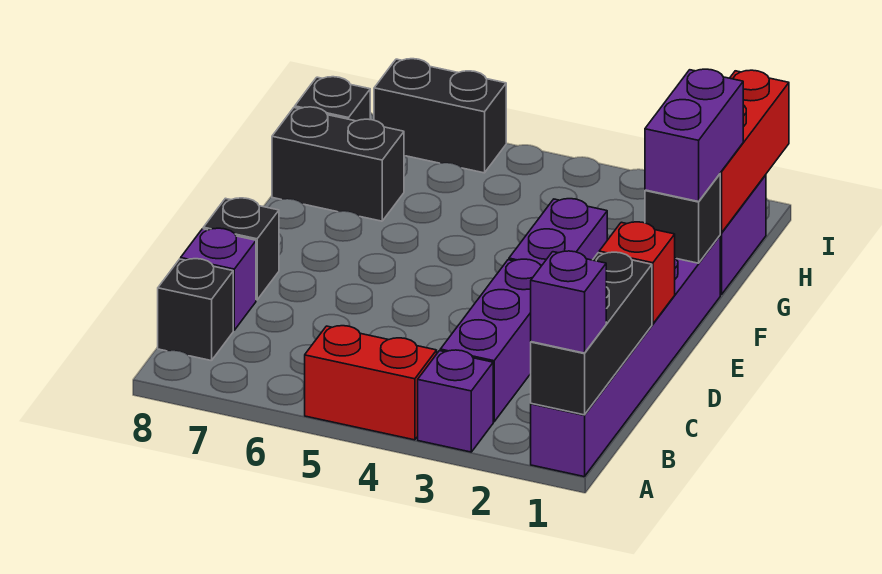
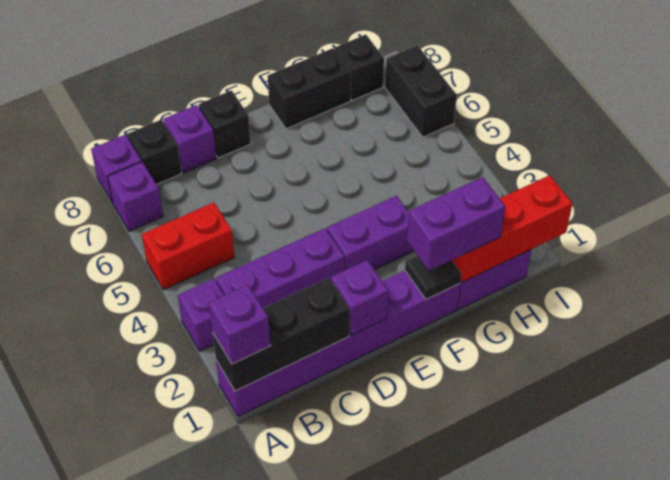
red 1x2 brick [305,326,437,440] -> red 1x2 brick turned to [142,203,234,290]
none -> purple 1x1 brick [108,162,163,231]
none -> purple 1x1 brick [91,134,142,203]
red 1x1 brick [599,222,675,324] -> purple 1x1 brick [331,260,388,335]
black 1x1 brick [645,174,720,263] -> black 1x1 tile [405,256,461,300]
black 1x2 brick [272,107,404,221] -> black 1x2 brick turned to [268,48,351,129]

